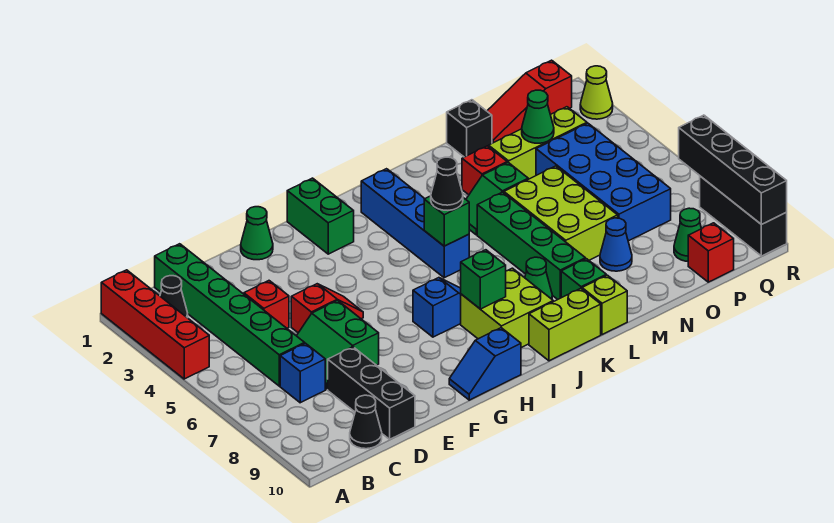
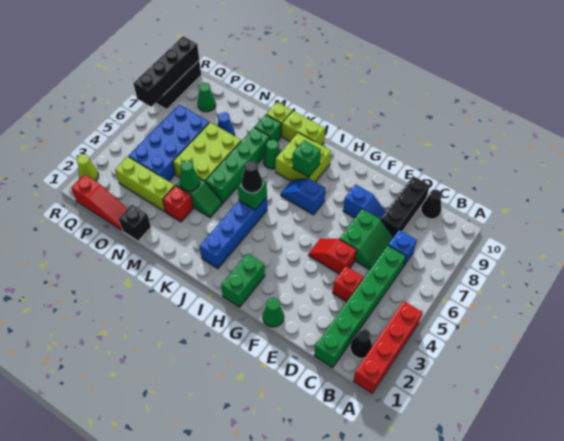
blue 1x2 slope [449,328,521,400] -> blue 1x2 slope moved to [343,184,386,220]
green 1x1 cone [522,90,554,143] -> green 1x1 cone moved to [180,160,200,191]
red 1x1 brick [688,223,734,282] -> none

